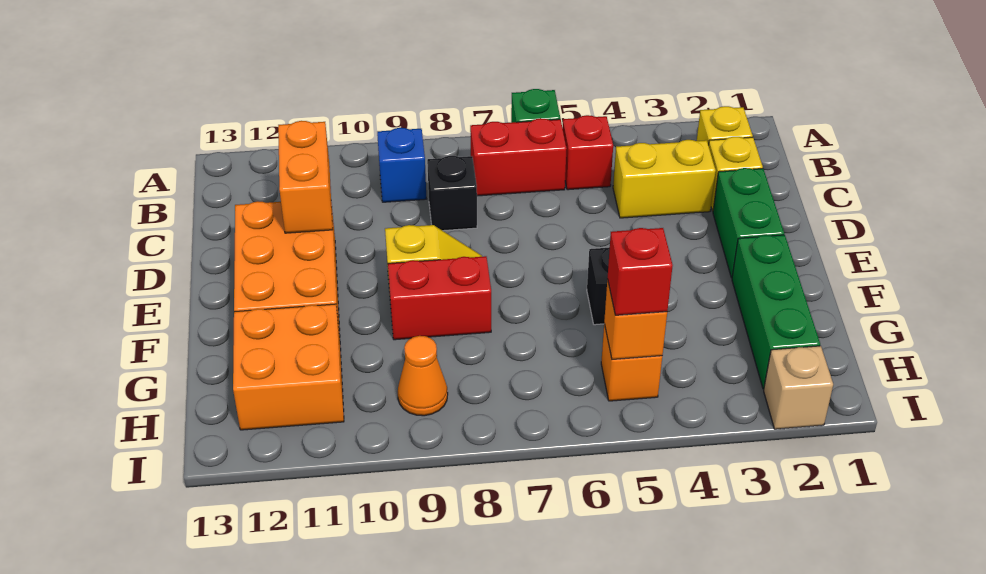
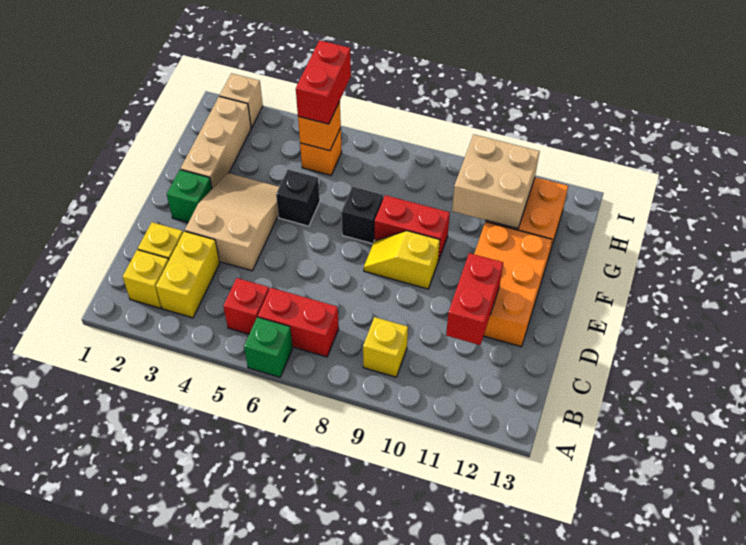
blue 1x1 brick [377,128,426,202] -> yellow 1x1 brick [363,317,408,377]
yellow 1x2 brick [613,140,716,218] -> yellow 1x2 brick turned to [156,231,220,318]
black 1x1 brick [427,156,477,231] -> black 1x1 brick moved to [341,187,383,244]
orange 1x2 brick [278,121,333,233] -> red 1x2 brick [446,253,503,345]
green 1x2 brick [713,168,784,278] -> green 1x1 brick [167,170,212,222]
none -> tan 2x3 slope [185,173,279,271]
green 1x3 brick [732,235,820,389] -> tan 1x3 brick [181,96,251,189]
none -> tan 2x2 brick [452,135,540,229]
red 1x1 brick [608,228,673,315] -> red 1x2 brick [296,40,351,124]
orange 1x1 cone [398,336,448,416] -> none

